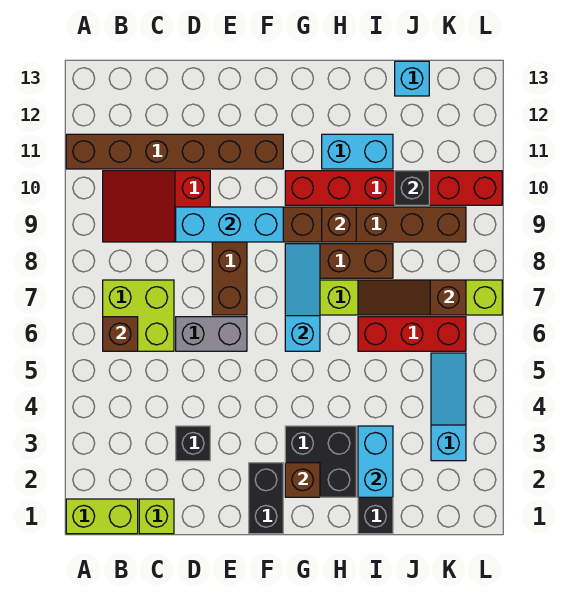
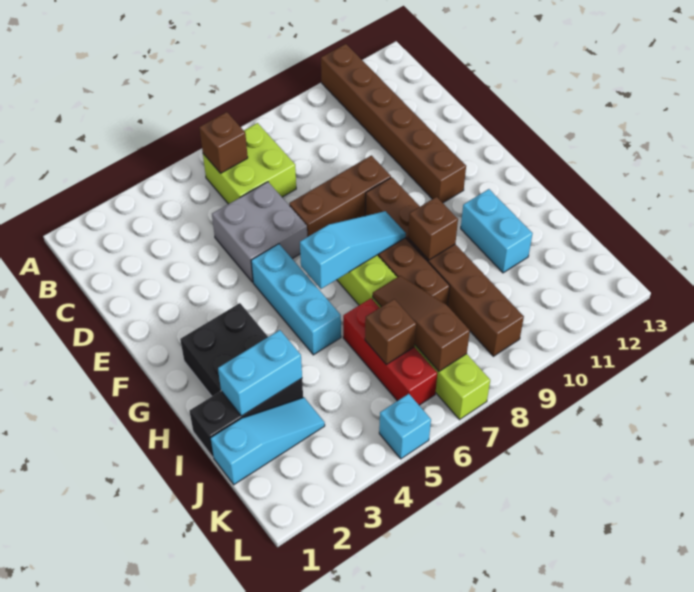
lime 1x2 brick [66,499,138,534] -> none
red 2x3 slope [103,171,210,242] -> none
lime 1x1 brick [139,499,174,534] -> none
black 1x1 brick [176,426,210,461] -> none
grey 1x2 brick [176,317,247,351] -> grey 2x2 brick [212,182,307,282]
cyan 1x3 brick [176,207,283,242] -> cyan 1x3 brick moved to [251,244,341,355]
black 1x2 brick [249,463,283,534] -> none
brown 1x1 brick [285,463,320,497] -> brown 1x1 brick moved to [365,299,416,365]
red 1x6 brick [285,171,502,205] -> none
black 1x1 brick [395,171,429,205] -> none
cyan 1x1 brick [395,61,429,96] -> cyan 1x1 brick moved to [379,394,431,459]
cyan 1x3 slope [431,353,466,461] -> cyan 1x3 slope moved to [210,397,325,484]

